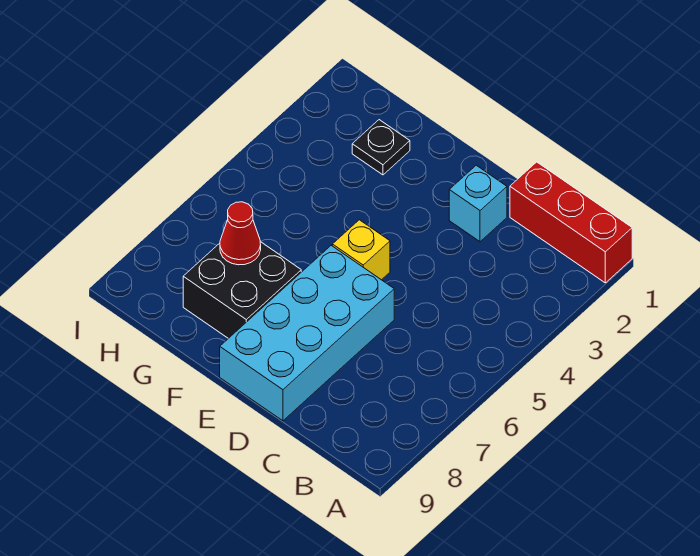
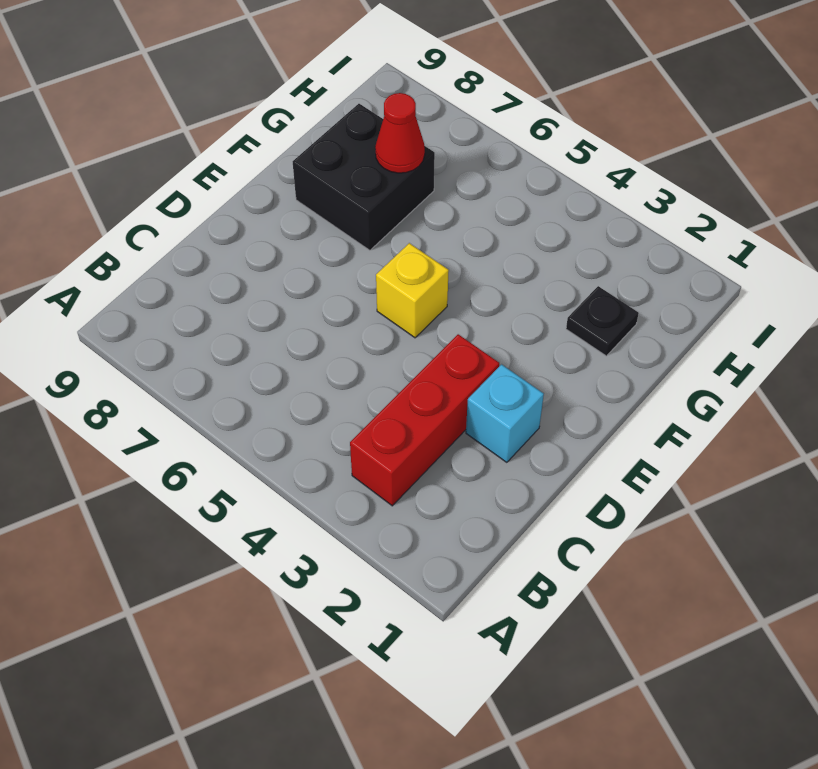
red 1x3 brick [510,162,632,283] -> red 1x3 brick moved to [350,334,499,506]
cyan 2x4 brick [220,246,394,421] -> none

